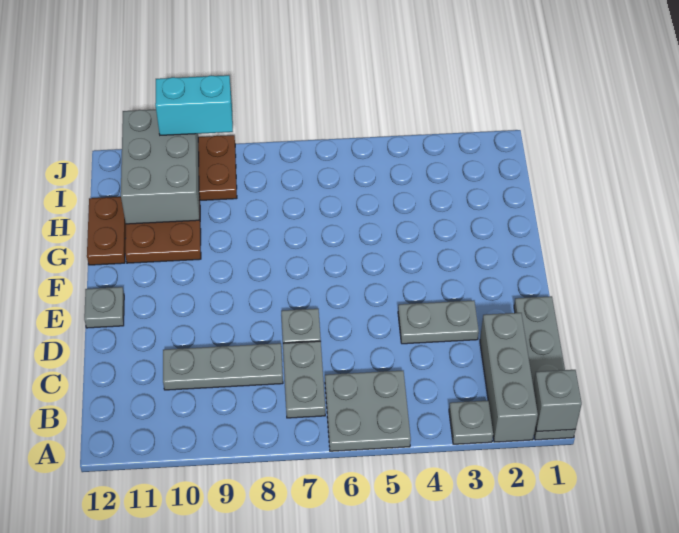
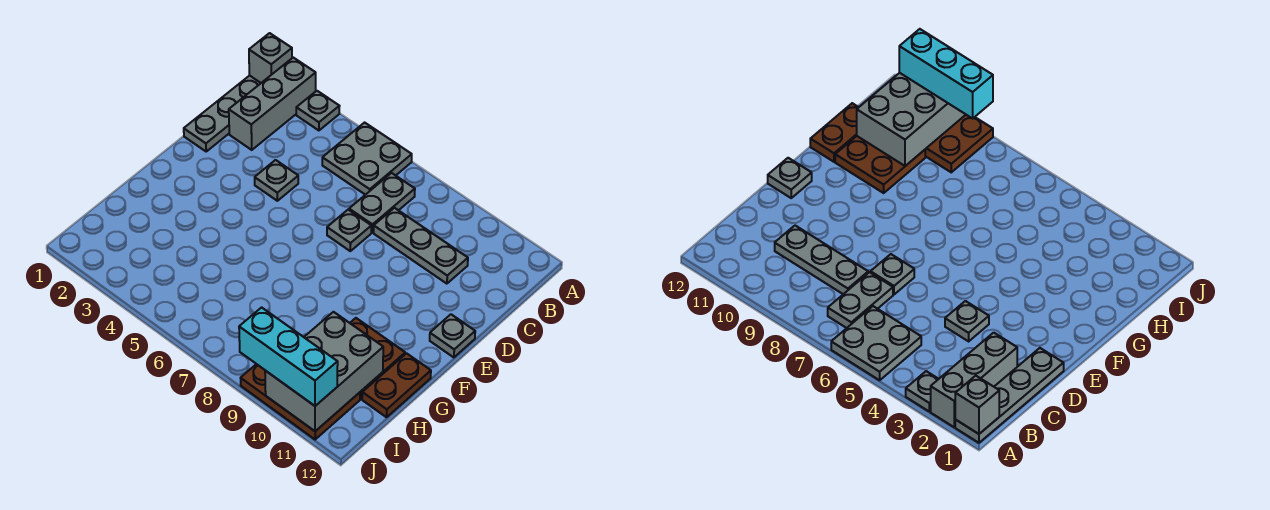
grey 1x2 plate [398,300,479,344] -> grey 1x1 plate [255,160,298,201]
cyan 1x2 brick [155,75,233,135] -> cyan 1x3 brick [239,307,338,406]

